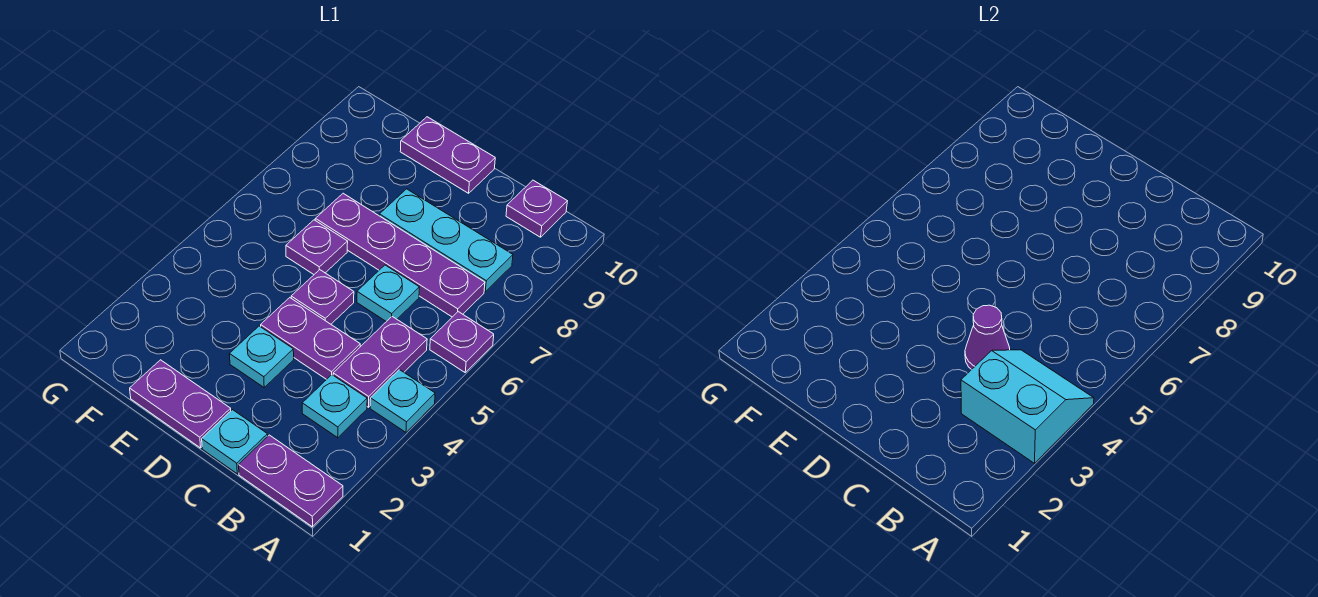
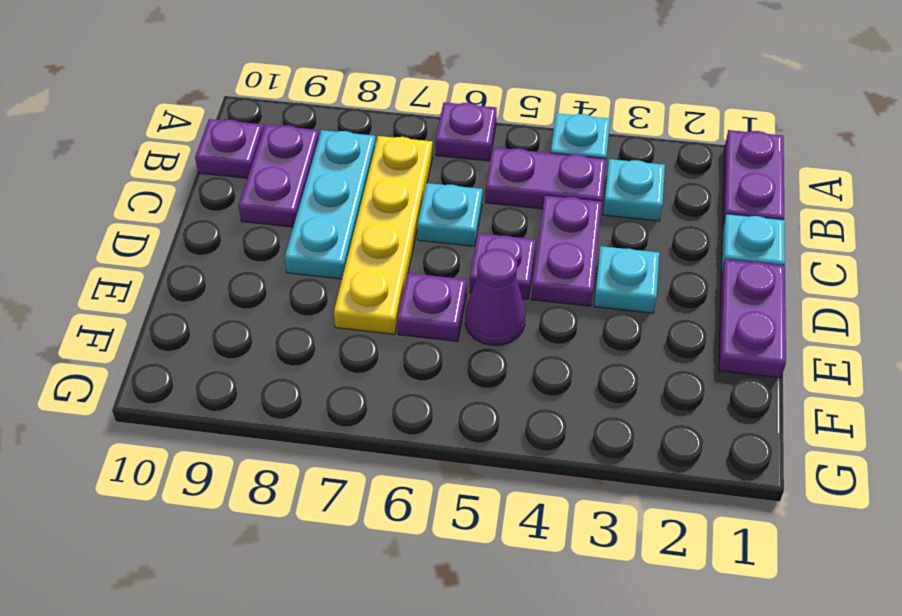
cyan 2x2 slope [961,350,1094,463] -> none
purple 1x4 plate [315,193,485,317] -> yellow 1x4 plate [334,136,432,334]
purple 1x1 cone [965,305,1010,370] -> purple 1x1 cone moved to [465,249,525,345]
purple 1x2 plate [400,117,495,193] -> purple 1x2 plate moved to [239,125,319,227]

